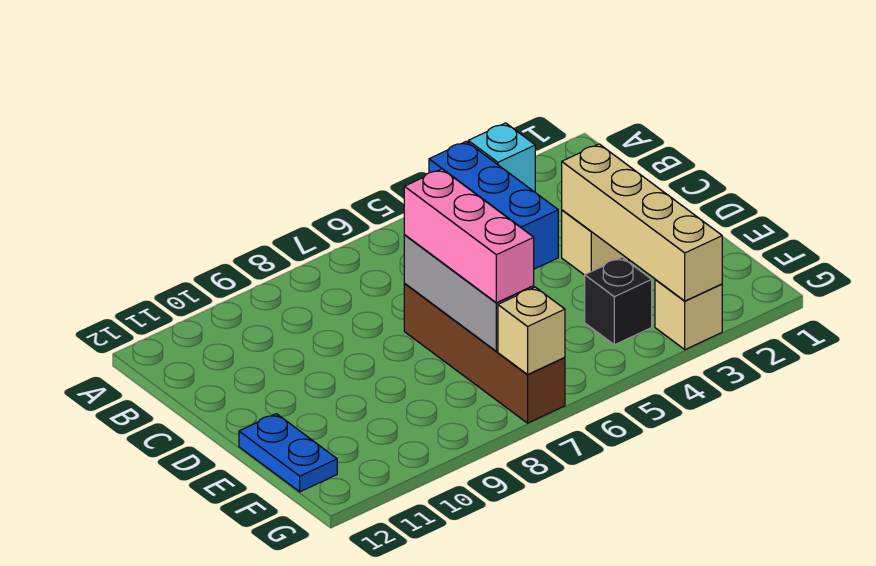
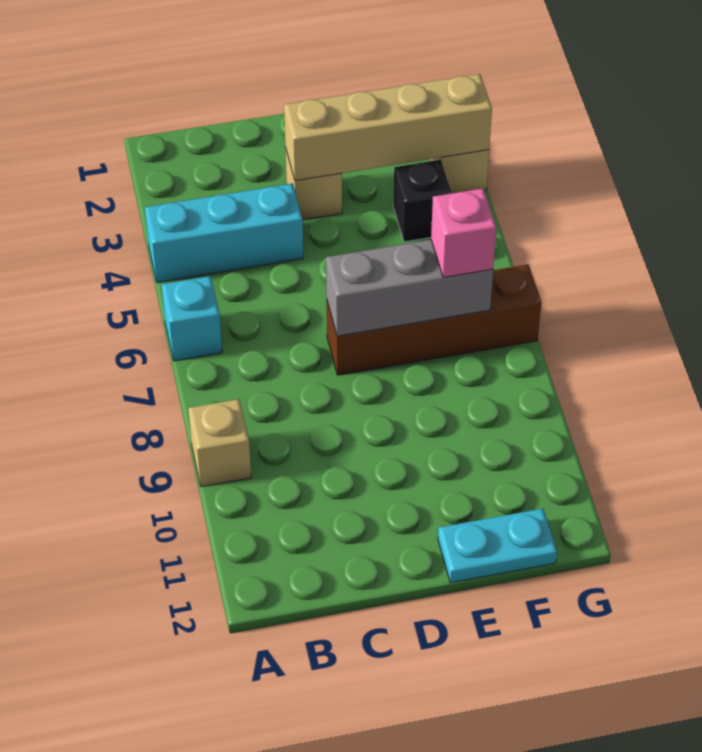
cyan 1x1 brick [468,123,535,192] -> cyan 1x1 brick moved to [161,276,222,361]
blue 1x3 brick [429,141,558,269] -> cyan 1x3 brick [145,183,303,283]
pink 1x3 brick [404,169,534,303] -> pink 1x1 brick [431,188,496,278]
blue 1x2 plate [239,414,337,492] -> cyan 1x2 plate [438,509,557,583]
tan 1x1 brick [498,287,565,374] -> tan 1x1 brick moved to [188,399,251,487]

